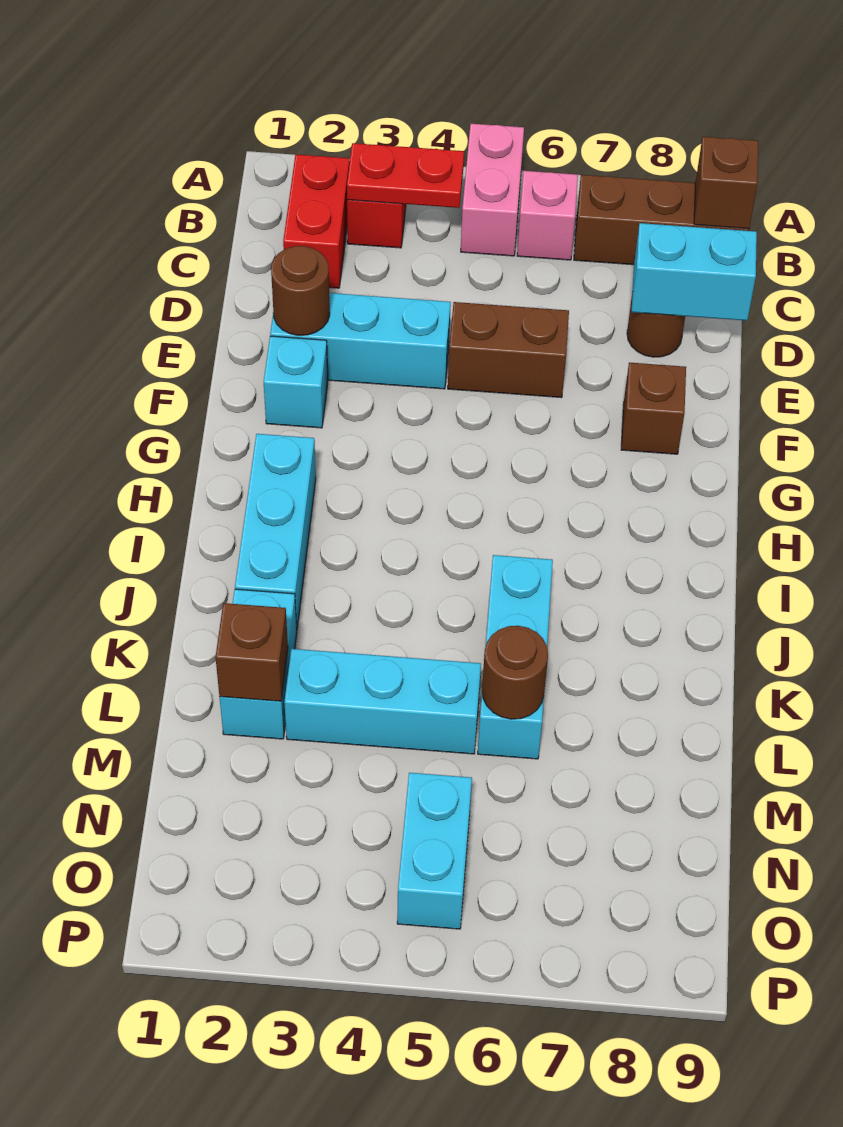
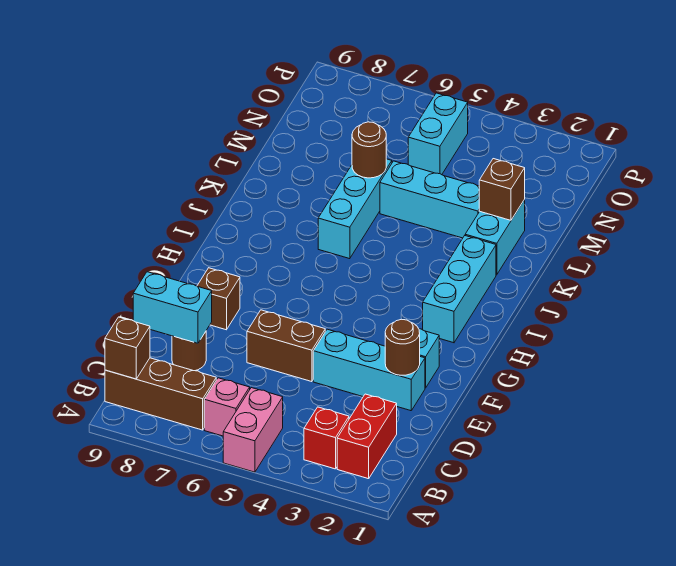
red 1x2 plate [347,143,464,208] -> none

